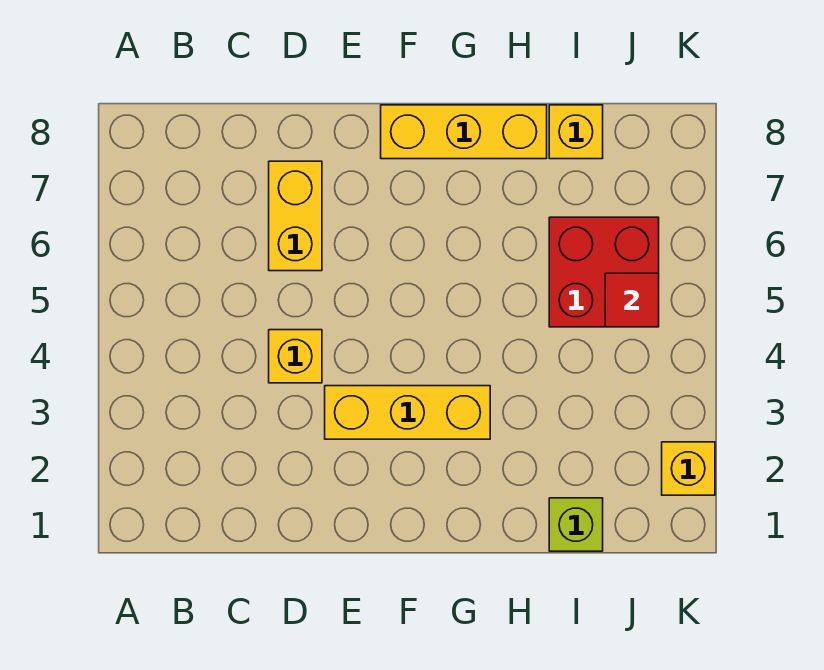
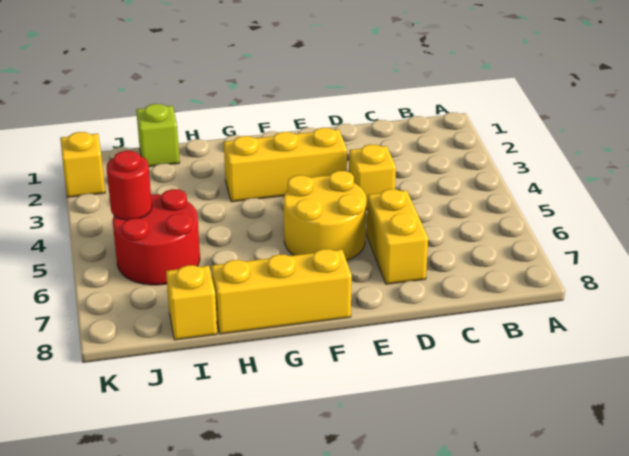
none -> yellow 2x2 round brick [284,171,366,261]
red 2x2 brick [549,217,659,327] -> red 2x2 round brick [113,189,200,285]
red 1x1 tile [605,273,659,327] -> red 1x1 round brick [106,151,152,220]

